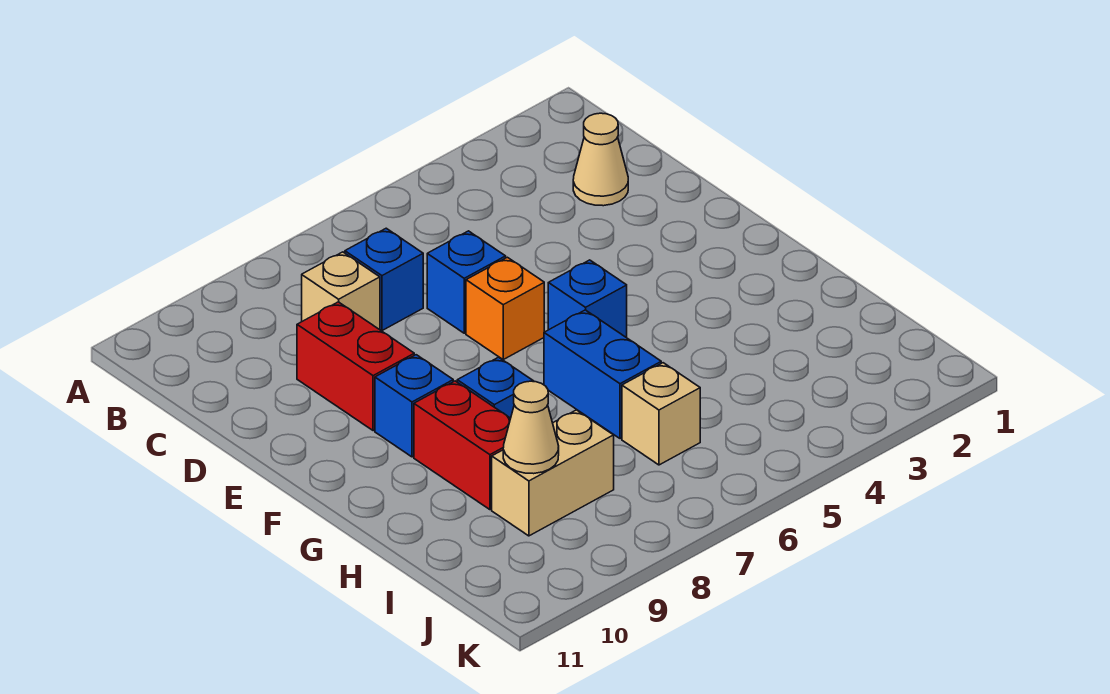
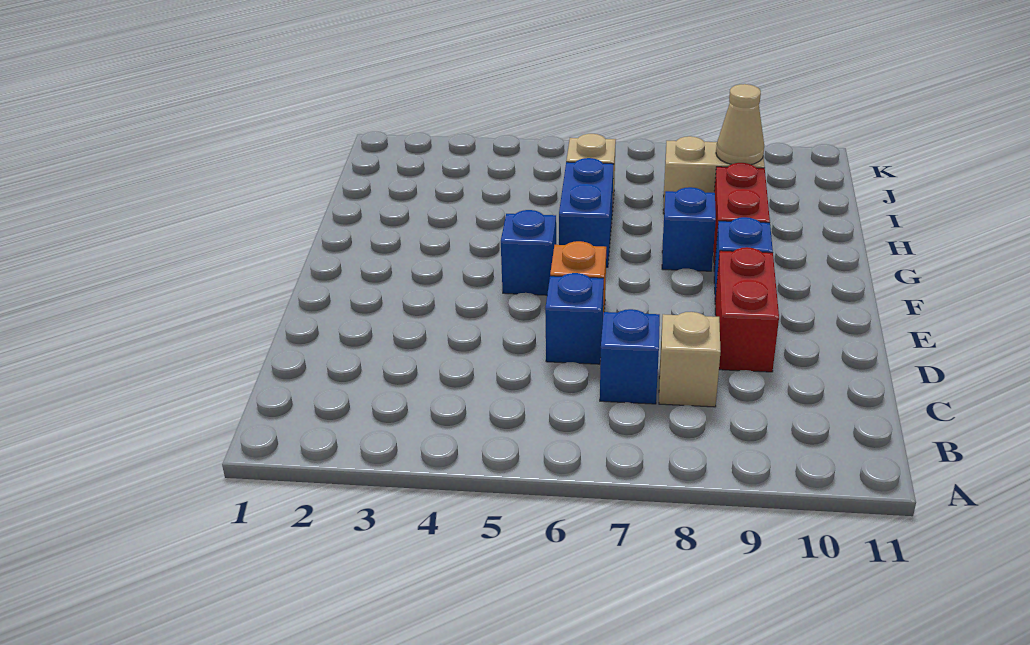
tan 1x1 cone [573,113,628,206] -> none

